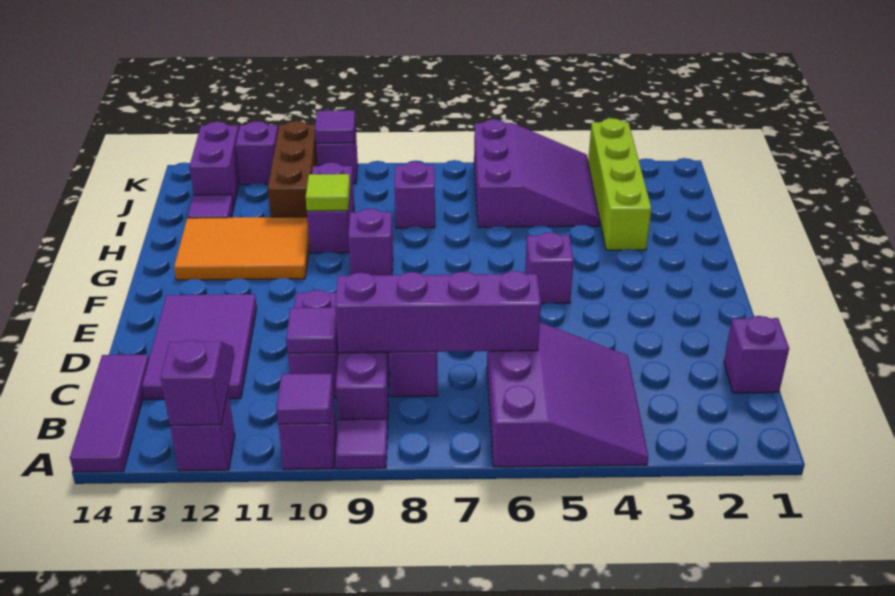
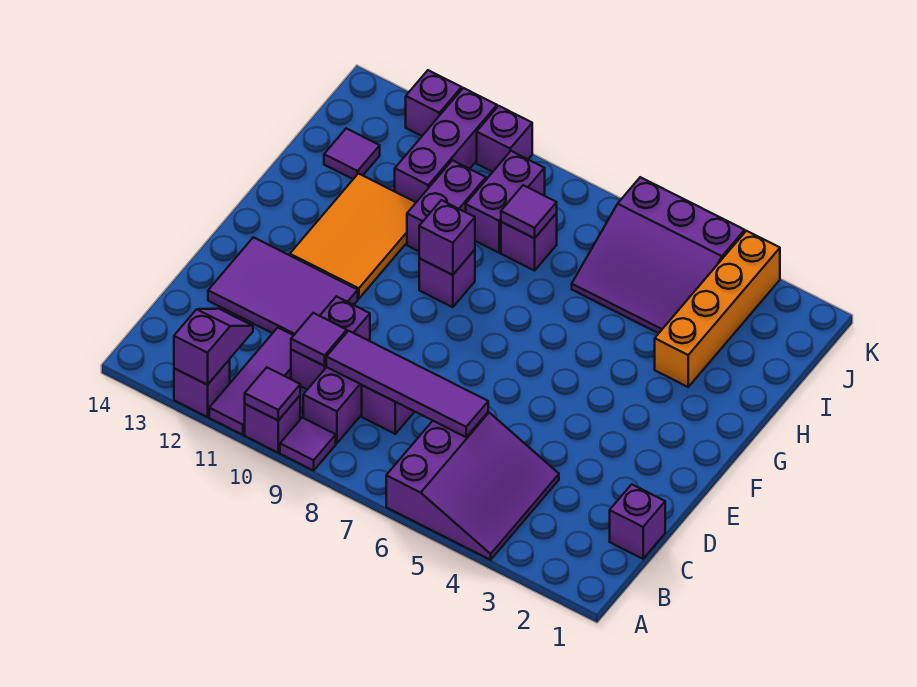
purple 1x3 tile [70,355,149,472] -> purple 1x3 tile moved to [209,328,294,435]
purple 1x4 brick [335,271,541,353] -> purple 1x4 tile [326,331,488,437]
purple 2x3 tile [142,294,257,400] -> purple 2x3 tile turned to [208,237,358,335]
purple 1x1 brick [525,232,574,304] -> purple 1x1 brick moved to [419,200,475,275]
orange 2x3 tile [174,217,310,280] -> orange 2x3 tile turned to [290,173,416,299]
lime 1x4 brick [588,118,651,250] -> orange 1x4 brick [655,231,780,387]
lime 1x1 tile [306,174,350,211] -> none
purple 3x3 slope [474,119,600,227] -> purple 3x3 slope turned to [572,177,745,333]
brown 1x3 brick [268,121,318,217] -> purple 1x3 brick [395,88,497,202]
purple 1x2 brick [189,122,240,206] -> purple 1x2 brick moved to [466,151,545,253]
purple 1x1 tile [315,110,356,143] -> purple 1x1 tile moved to [501,185,557,238]

